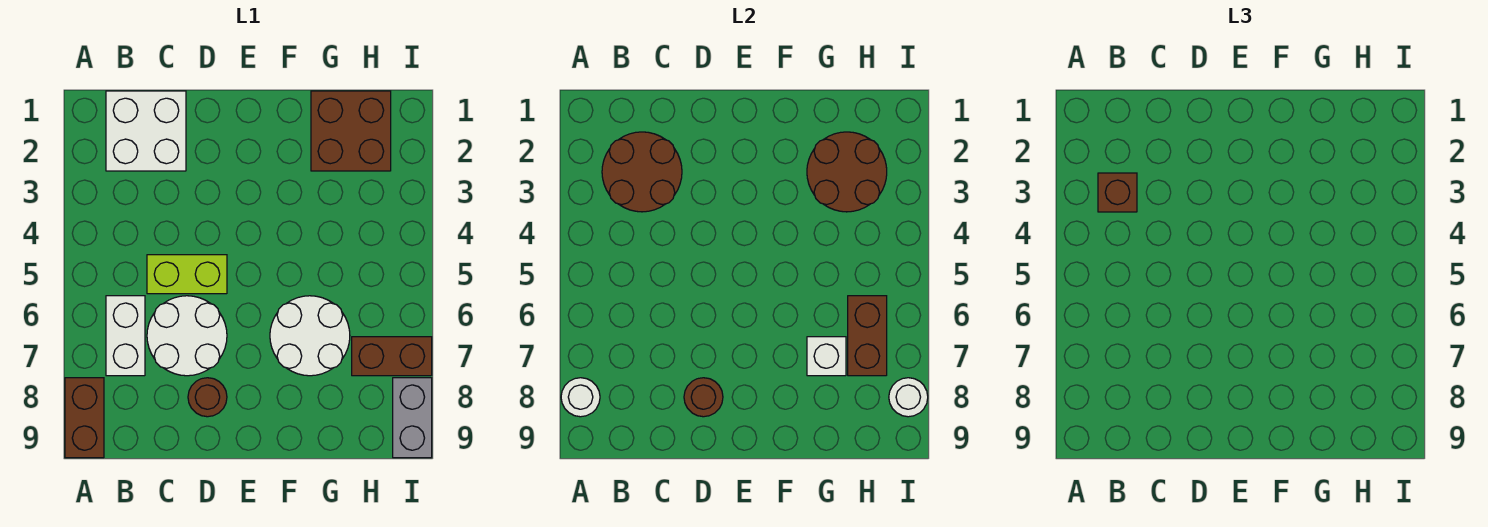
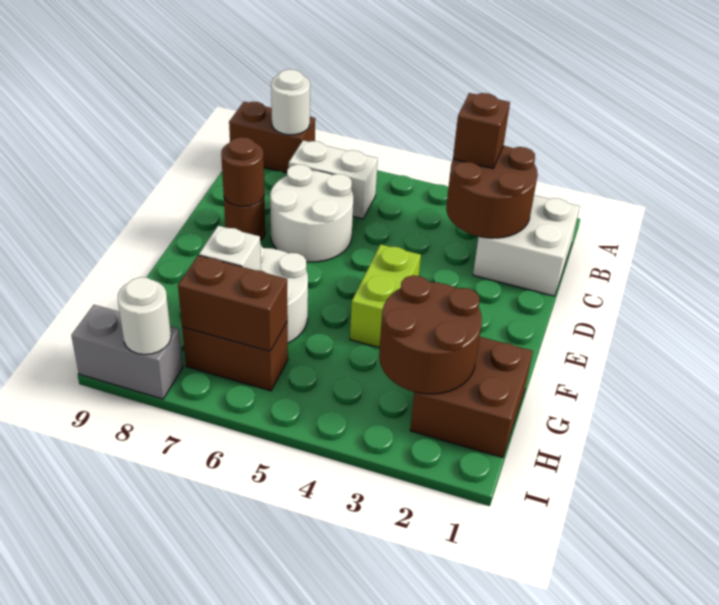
lime 1x2 brick [147,255,227,294] -> lime 1x2 brick moved to [350,244,421,348]
brown 1x2 brick [352,337,432,376] -> brown 1x2 brick turned to [182,321,288,391]

